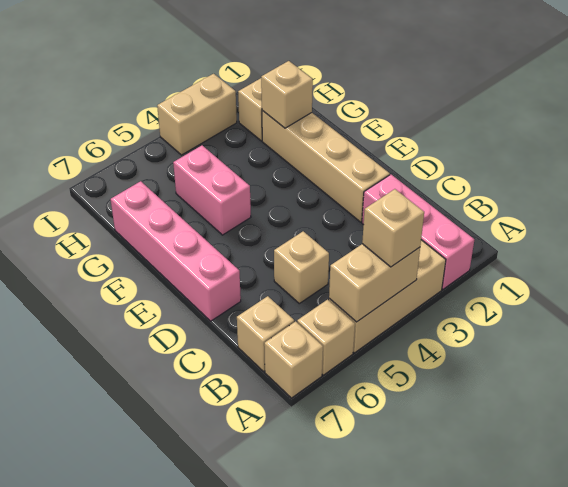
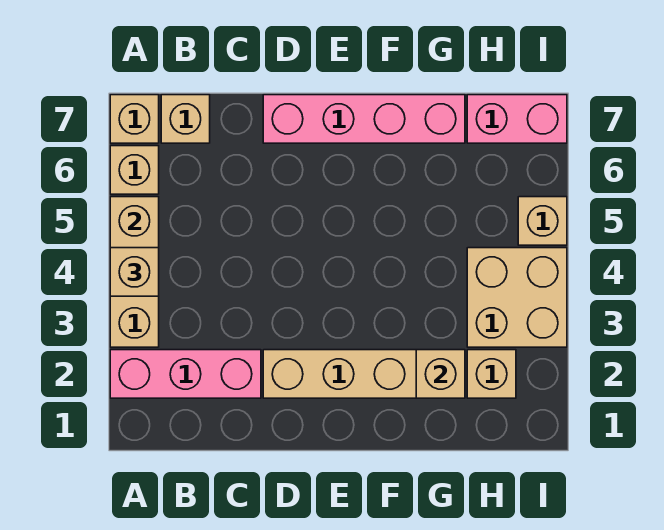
tan 1x1 brick [274,231,329,303] -> tan 1x1 brick moved to [518,197,567,245]
pink 1x2 brick [173,145,251,235] -> pink 1x2 brick moved to [467,95,567,143]
tan 1x2 brick [157,74,237,155] -> tan 2x2 brick [467,248,567,347]

